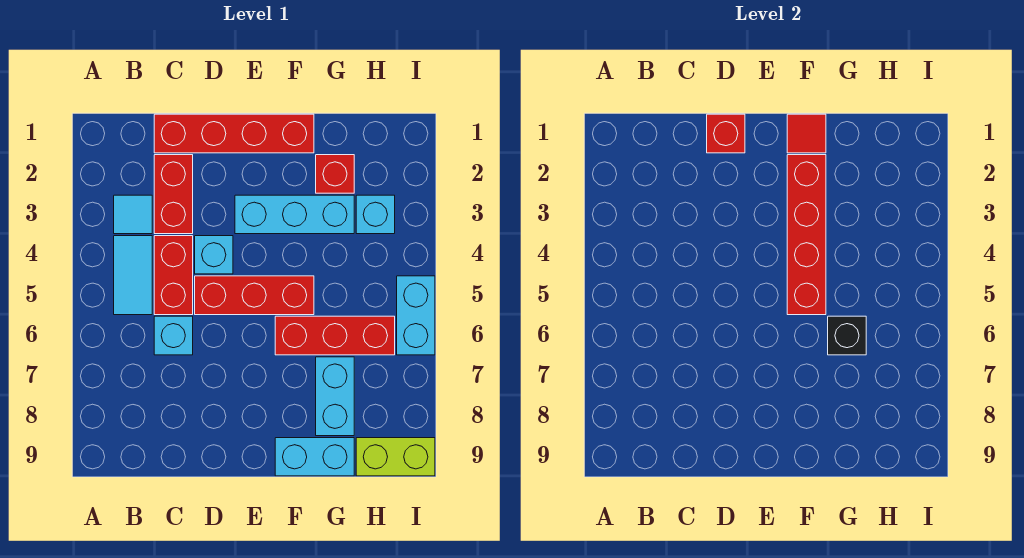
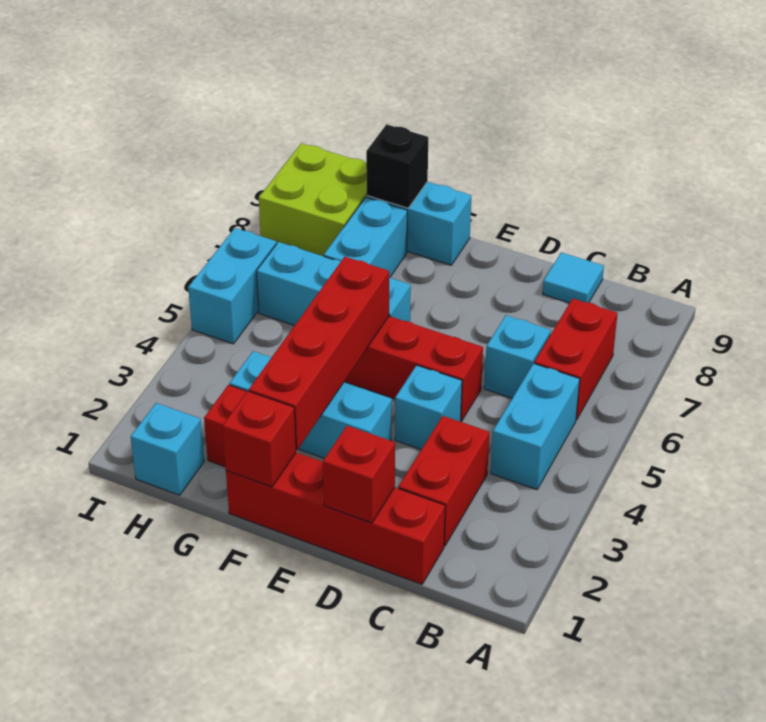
cyan 1x1 tile [114,195,152,234] -> cyan 1x1 tile moved to [543,252,604,303]
cyan 1x2 tile [114,236,152,315] -> cyan 1x2 brick [491,364,580,490]
red 1x2 brick [154,236,193,315] -> red 1x2 brick moved to [534,299,618,420]
red 1x1 tile [787,114,826,153] -> red 1x1 brick [222,391,296,487]
red 1x3 brick [275,316,395,355] -> cyan 1x3 brick [256,242,411,326]
black 1x1 brick [828,316,866,355] -> black 1x1 brick moved to [366,124,428,208]
cyan 1x1 brick [356,195,395,234] -> cyan 1x1 brick moved to [131,403,204,495]
lime 1x2 brick [356,438,435,476] -> lime 2x2 brick [259,143,367,256]

